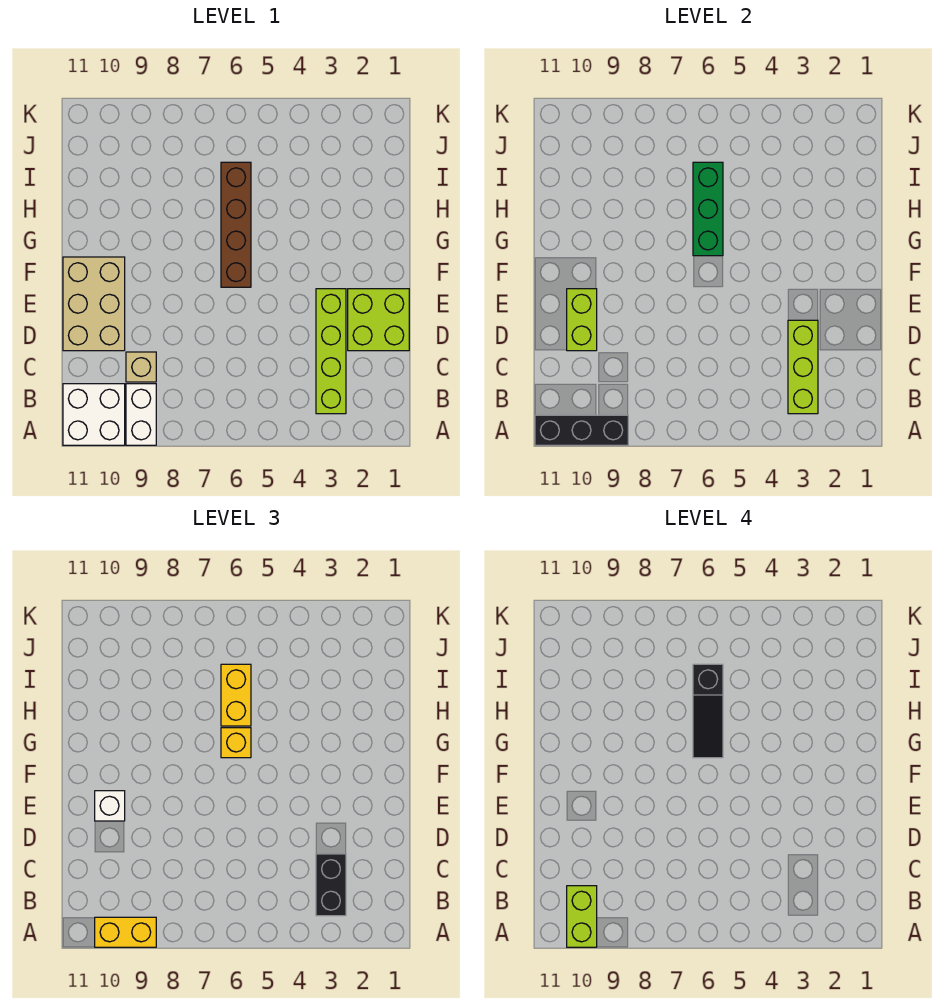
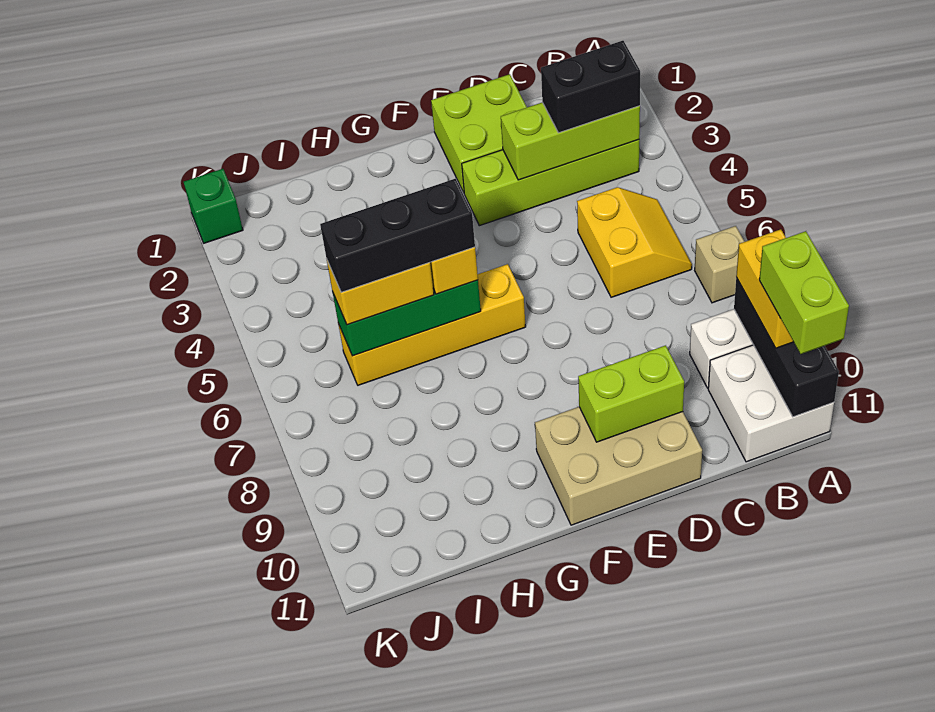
lime 1x2 brick [567,886,597,947] -> lime 1x2 brick turned to [759,231,849,354]
none -> yellow 2x2 slope [577,187,692,297]
tan 1x1 brick [126,352,156,382] -> tan 1x1 brick moved to [695,226,745,303]
white 1x1 brick [95,791,125,821] -> none
brown 1x4 brick [221,162,251,287] -> yellow 1x4 brick [338,264,526,385]
black 1x3 slope [693,664,723,758] -> black 1x3 brick [320,179,475,292]
none -> green 1x1 brick [184,169,243,243]

